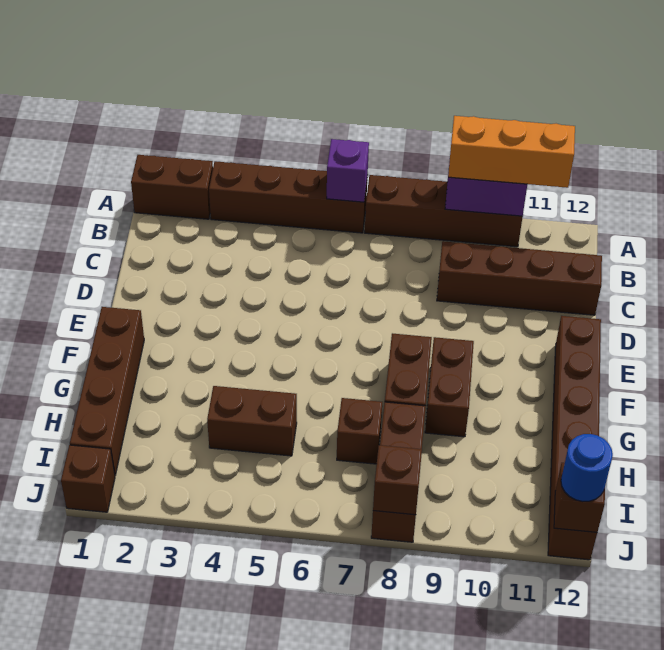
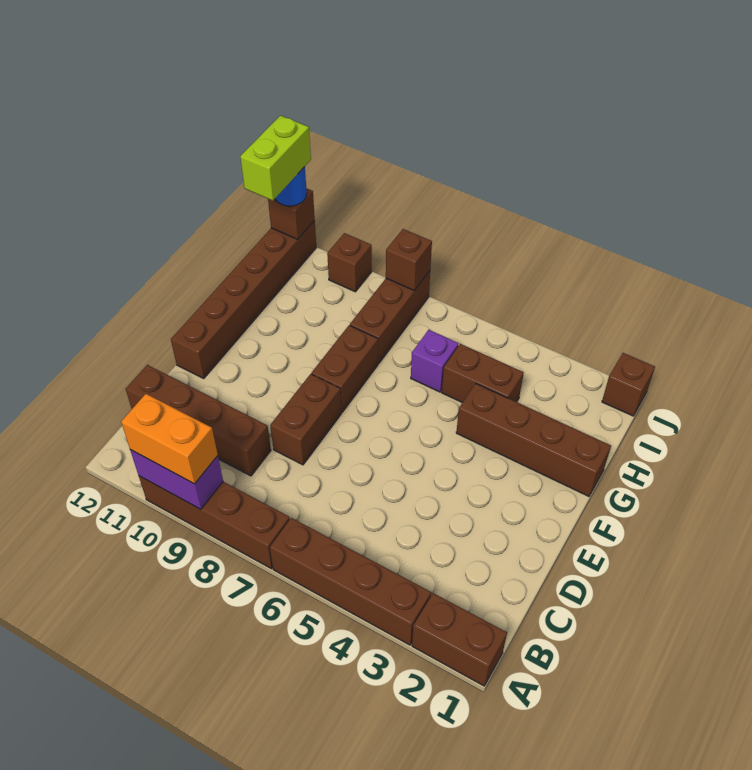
purple 1x1 brick [327,139,369,202] -> purple 1x1 brick moved to [411,330,459,392]
orange 1x3 brick [448,116,575,188] -> orange 1x2 brick [121,394,218,484]
brown 1x4 brick [70,307,144,475] -> brown 1x4 brick turned to [456,384,611,496]
brown 1x2 brick [425,337,474,437] -> brown 1x2 brick moved to [270,374,341,465]
brown 1x1 brick [337,398,382,464] -> brown 1x1 brick moved to [327,233,372,292]
none -> lime 1x2 brick [240,116,311,201]

